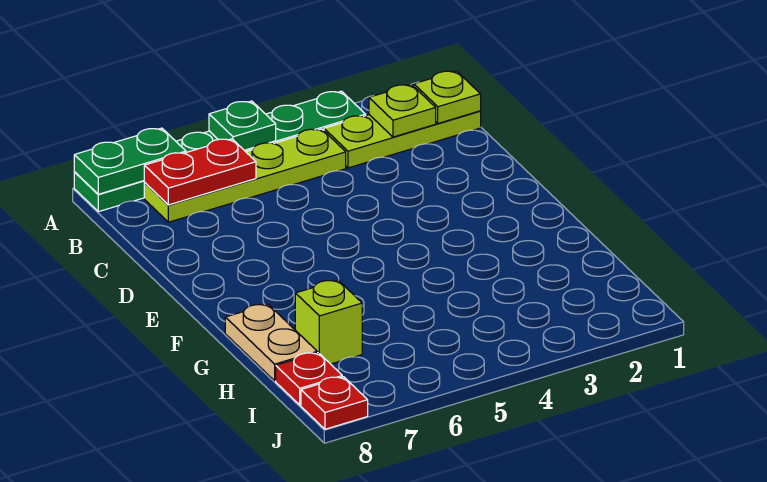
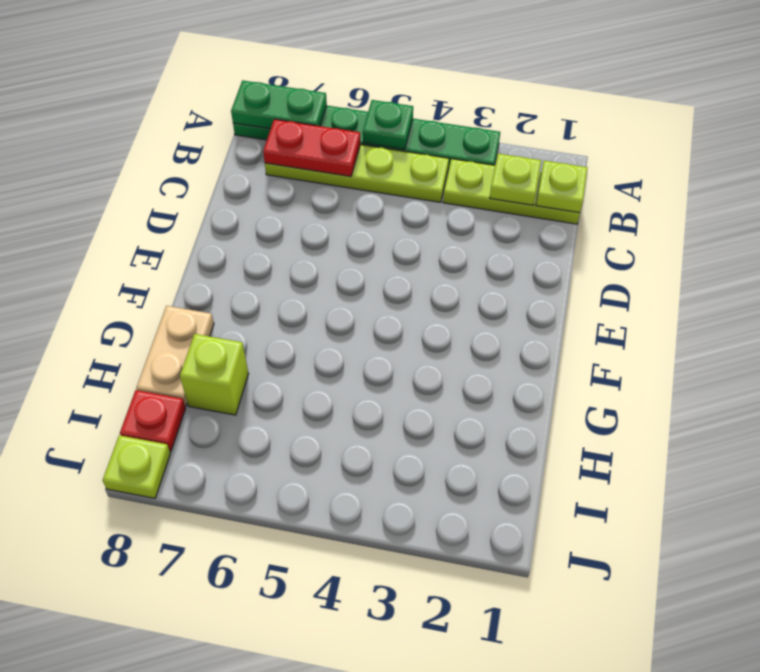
red 1x1 plate [301,377,368,429] -> lime 1x1 plate [103,435,170,498]

